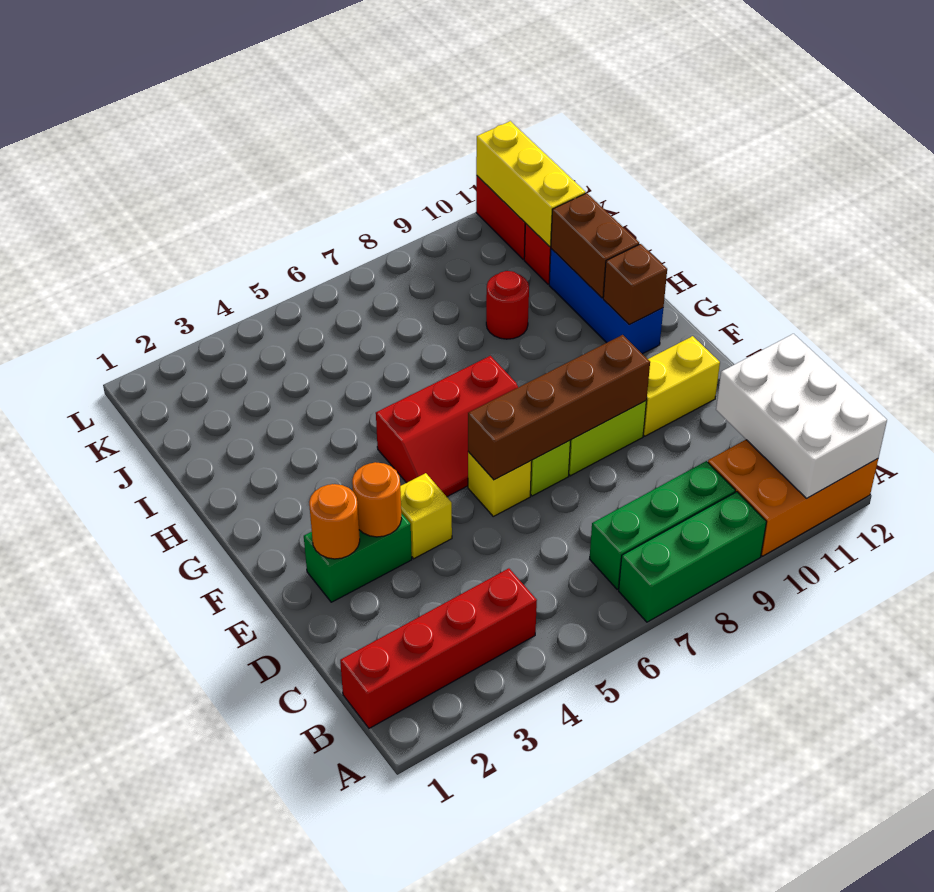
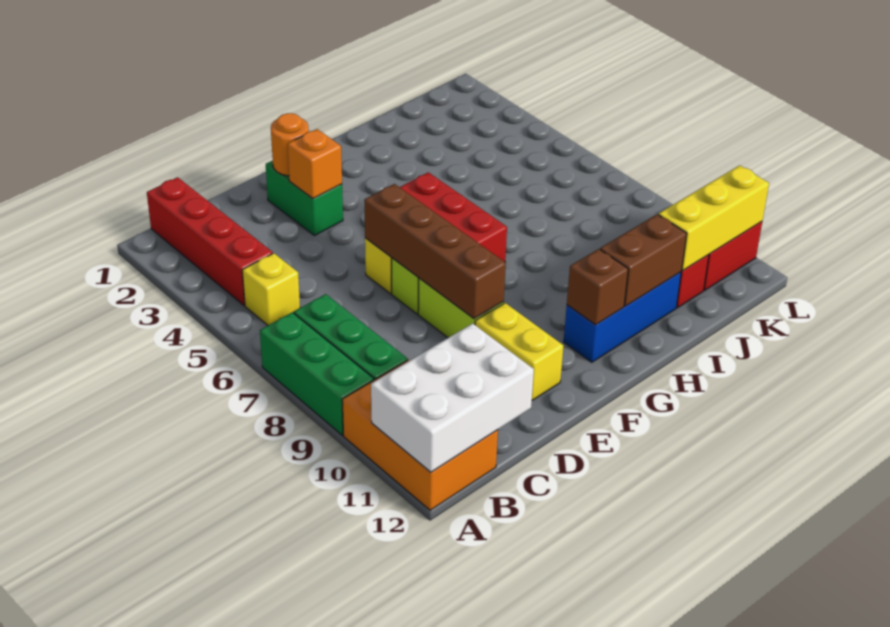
orange 1x1 round brick [352,462,402,537] -> orange 1x1 brick [288,129,342,199]
yellow 1x1 brick [400,473,452,559] -> yellow 1x1 brick moved to [242,253,300,325]
red 1x1 round brick [486,271,529,339] -> none

